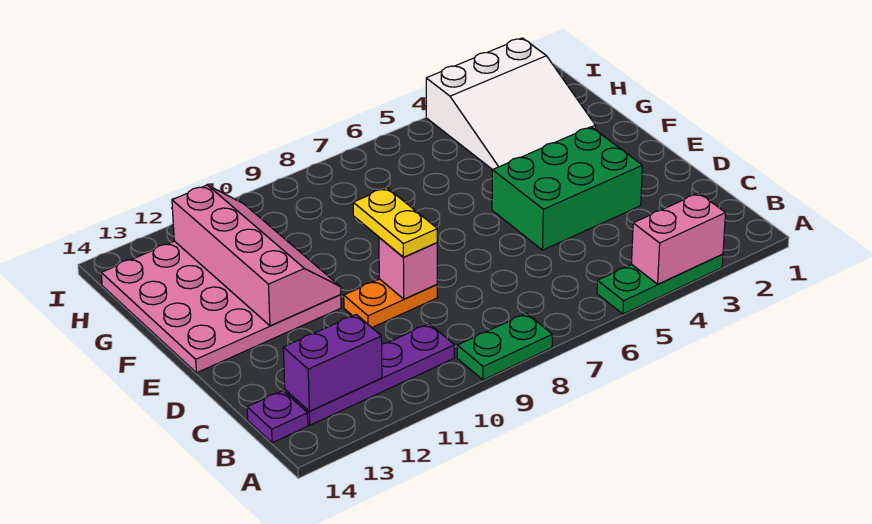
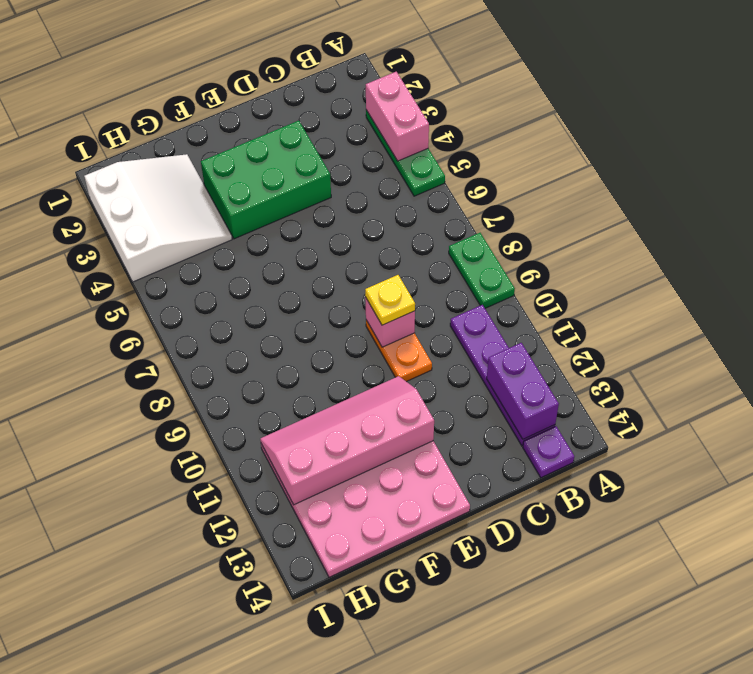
green 2x3 brick [492,127,642,250] -> green 2x3 brick turned to [201,121,331,239]
yellow 1x2 plate [353,188,437,257] -> yellow 1x1 plate [365,275,415,325]

